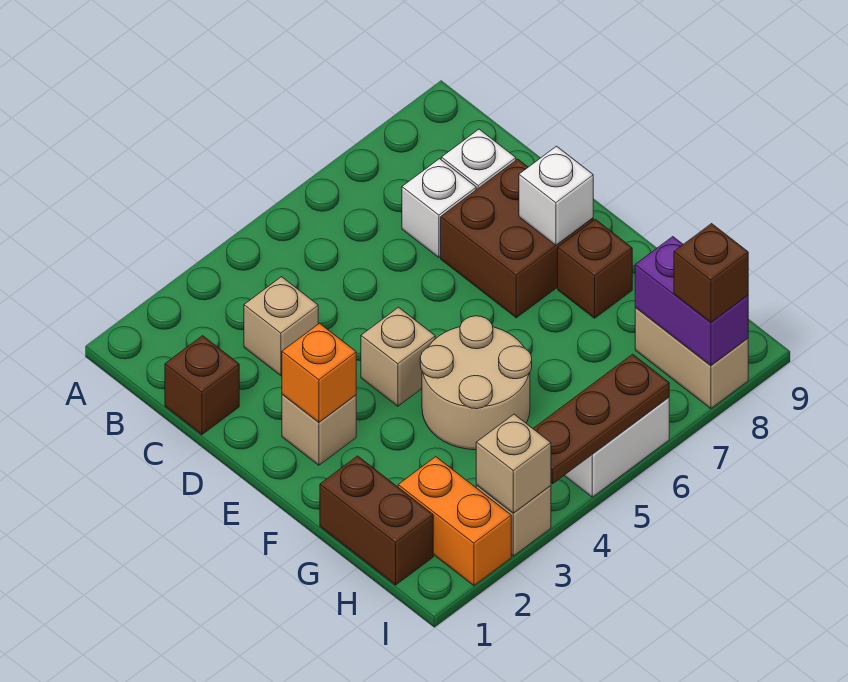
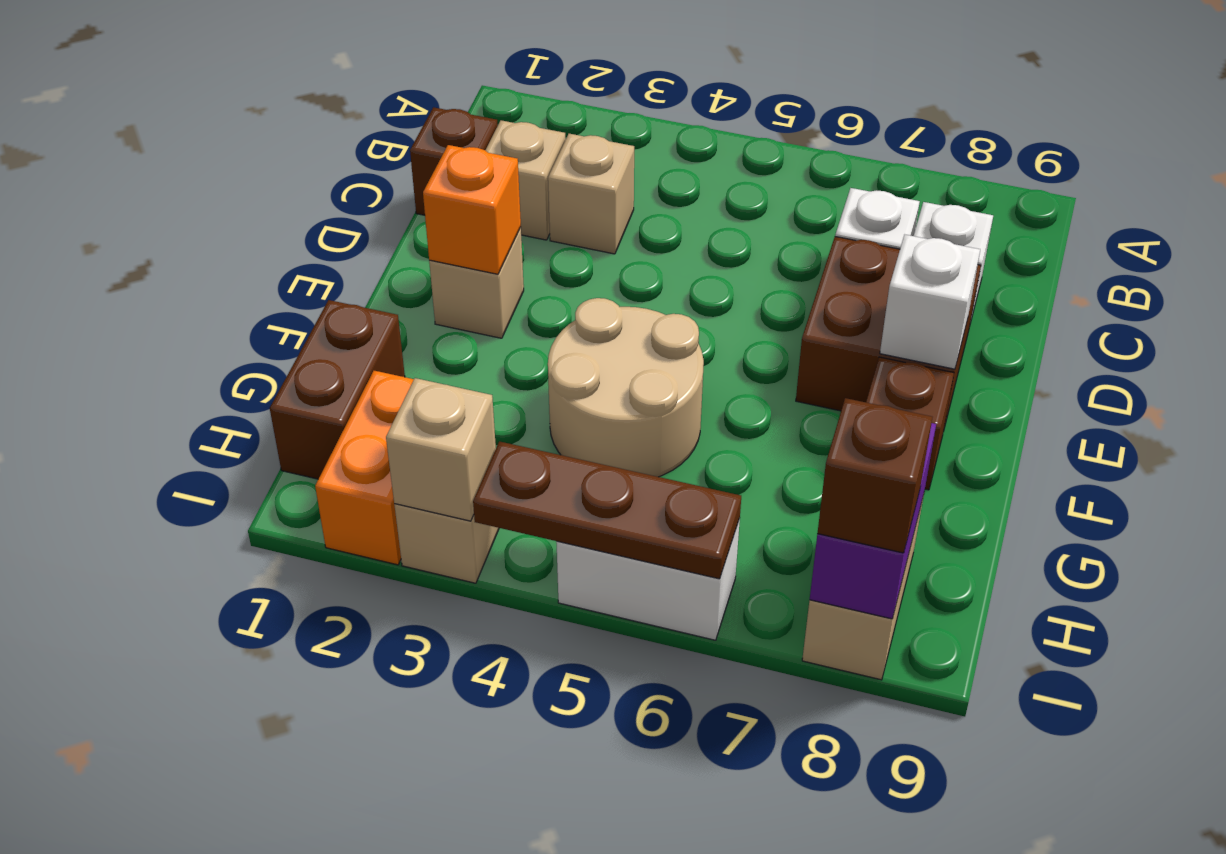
tan 1x1 brick [361,307,435,406] -> tan 1x1 brick moved to [485,120,566,240]

